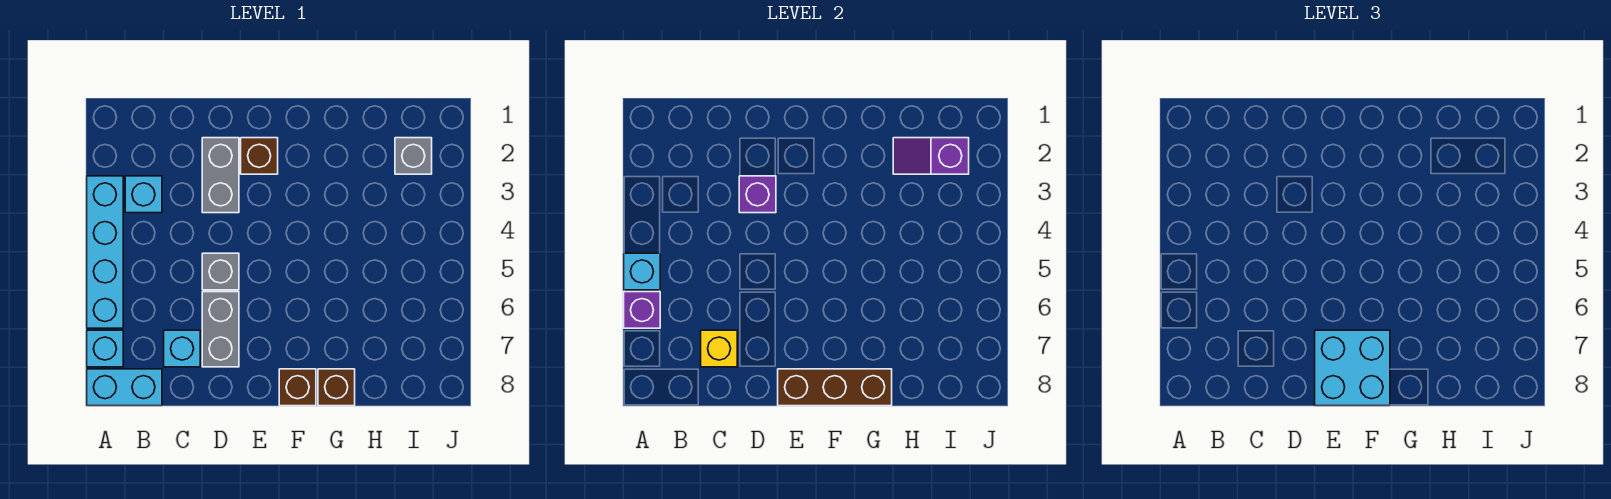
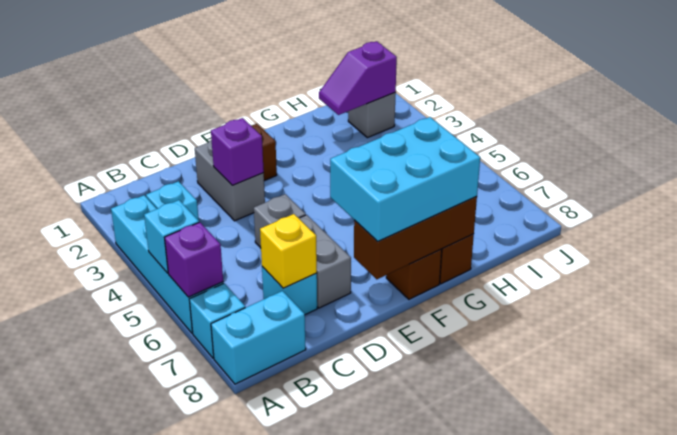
cyan 2x2 brick [1315,330,1390,406] -> cyan 2x3 brick [330,117,480,241]

